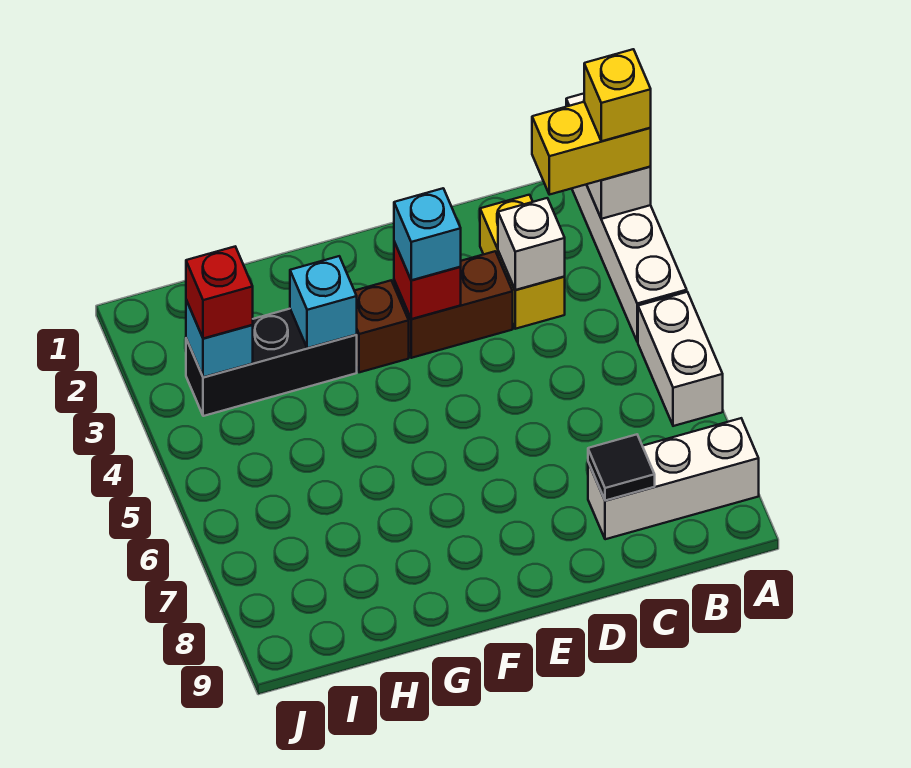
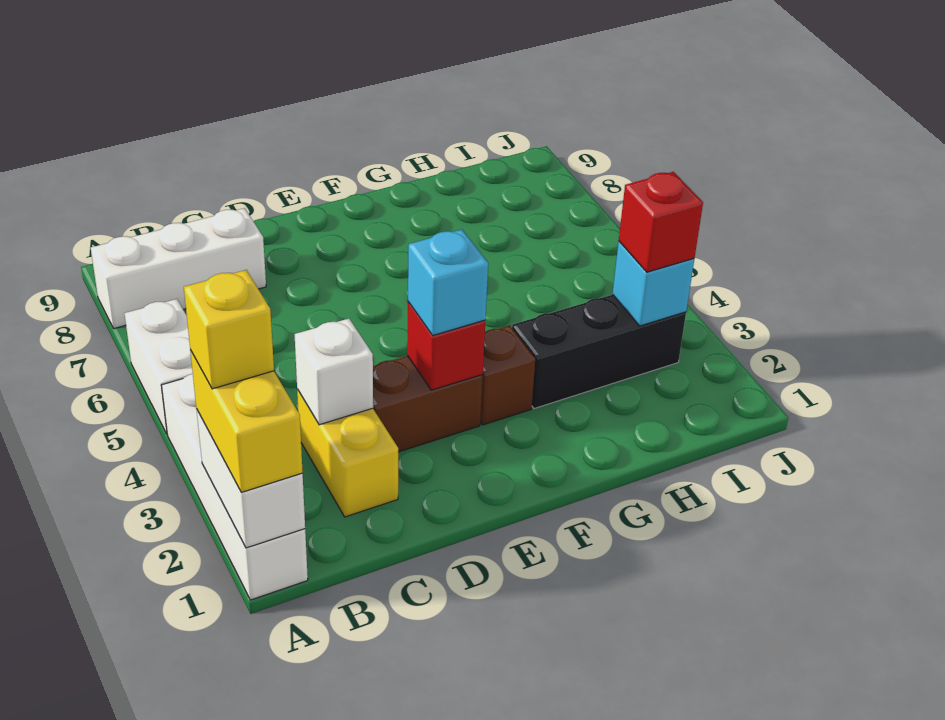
yellow 1x2 brick [532,102,651,195] -> yellow 1x2 brick turned to [190,350,303,492]
black 1x1 tile [588,434,655,501] -> none
cyan 1x1 brick [290,256,357,348] -> none

